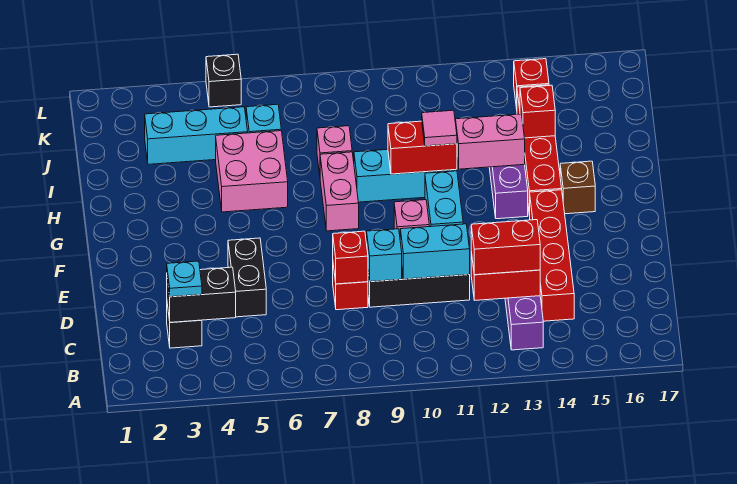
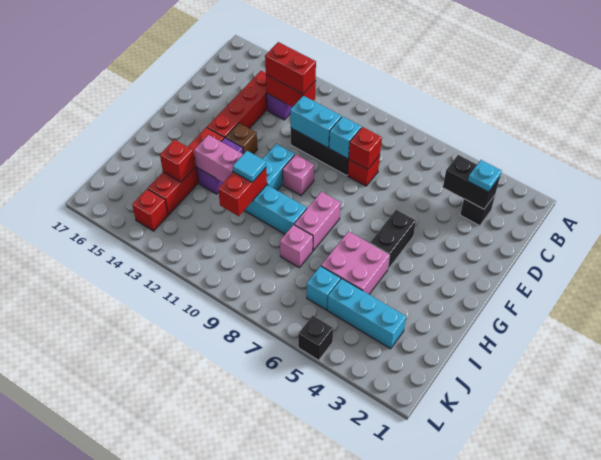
black 1x2 brick [228,238,266,317] -> black 1x2 brick moved to [370,210,416,269]
brown 1x1 brick [560,161,595,214] -> brown 1x1 brick moved to [226,123,258,154]
red 1x2 brick [388,121,457,174] -> red 1x2 brick turned to [218,168,267,216]
pink 1x1 tile [422,110,457,146] -> cyan 1x1 tile [233,151,266,182]

